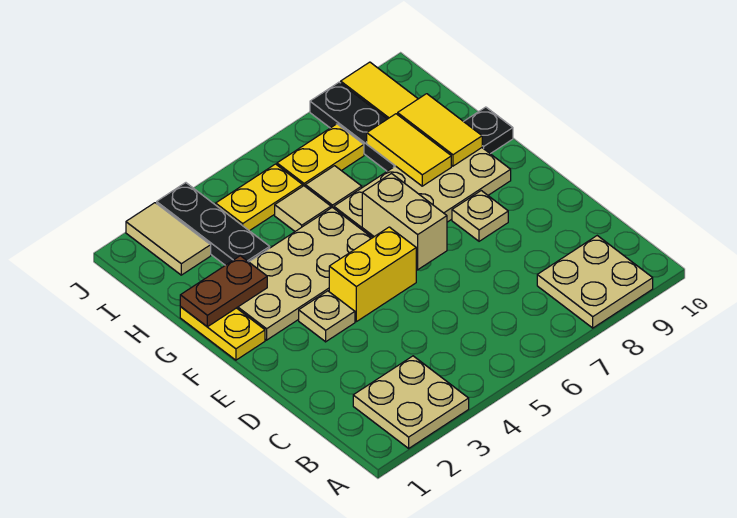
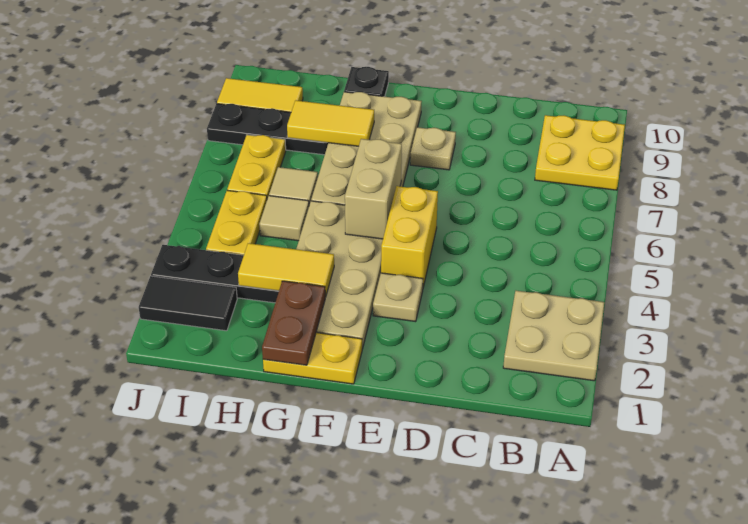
tan 2x2 plate [537,236,653,328] -> yellow 2x2 plate [535,115,625,190]
tan 1x2 brick [362,174,447,270] -> tan 1x2 brick turned to [345,139,402,239]
yellow 1x2 tile [398,94,482,166] -> yellow 1x2 tile moved to [238,243,334,297]
tan 1x2 tile [126,203,211,275] -> black 1x2 tile [139,276,237,331]

